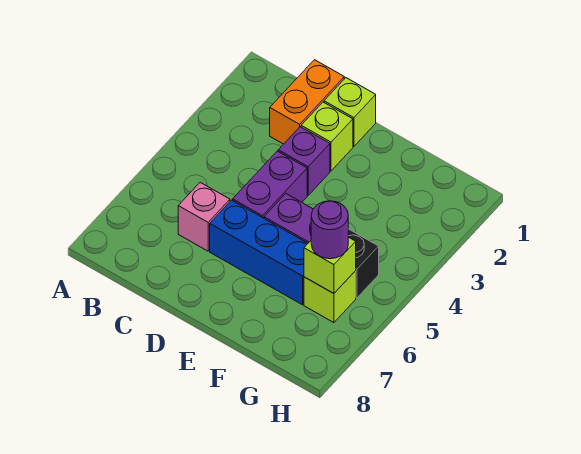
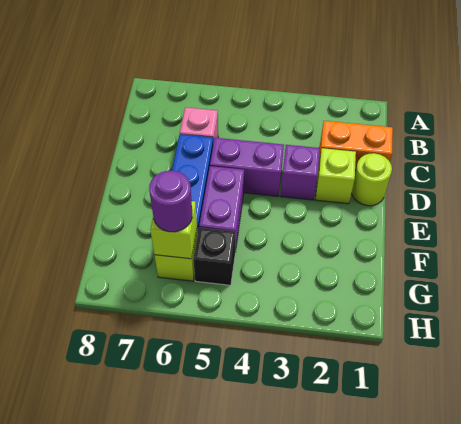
lime 1x1 brick [324,78,376,146] -> lime 1x1 round brick [352,153,392,206]

